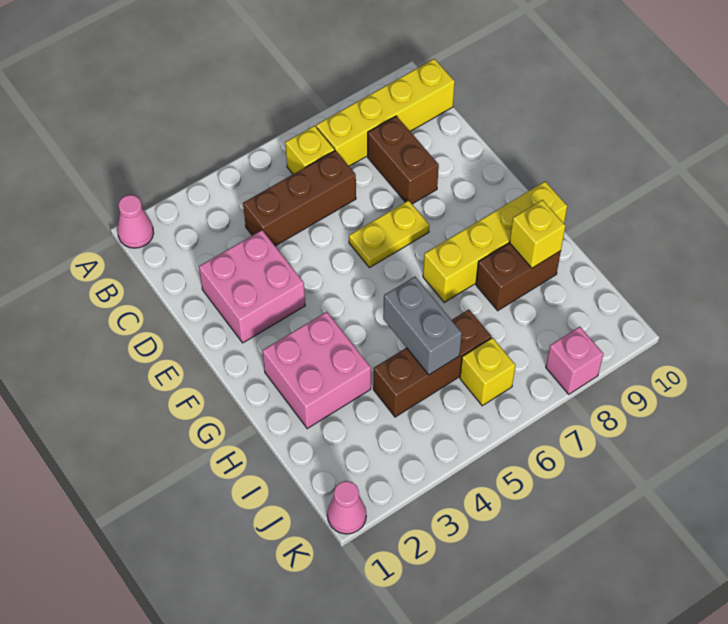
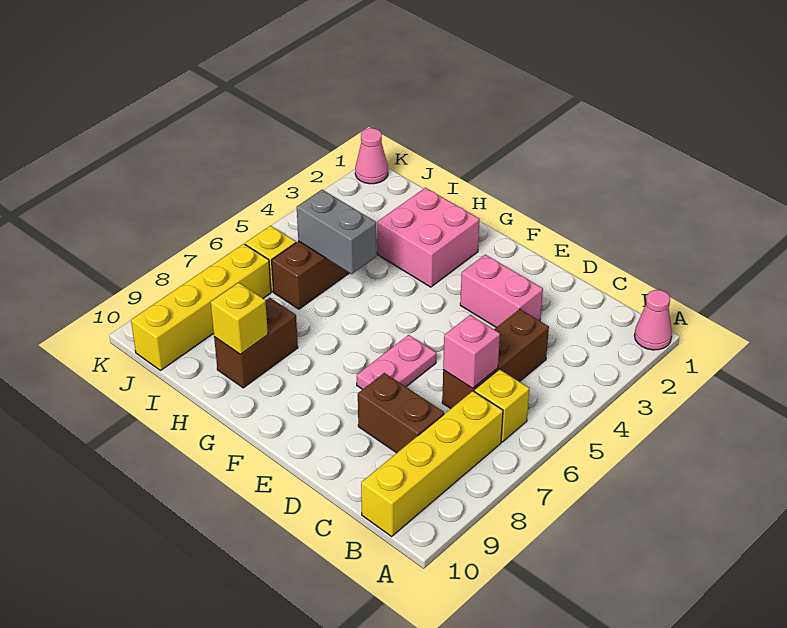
pink 2x2 brick [199,230,305,343] -> pink 1x2 brick [460,255,543,327]
yellow 1x2 plate [349,200,429,268] -> pink 1x2 plate [357,335,436,389]
yellow 1x4 brick [423,182,567,302] -> yellow 1x4 brick moved to [131,244,271,370]
pink 1x1 brick [546,327,603,394] -> pink 1x1 brick moved to [443,315,500,388]

